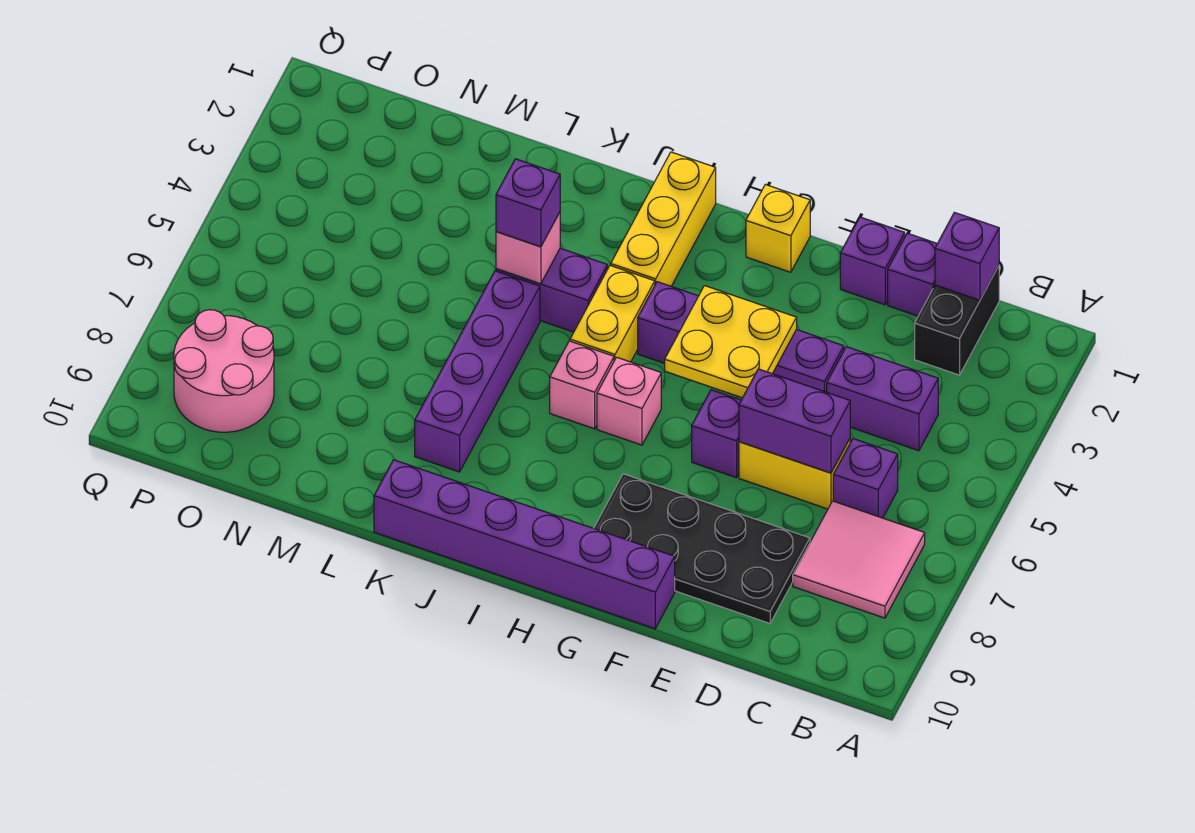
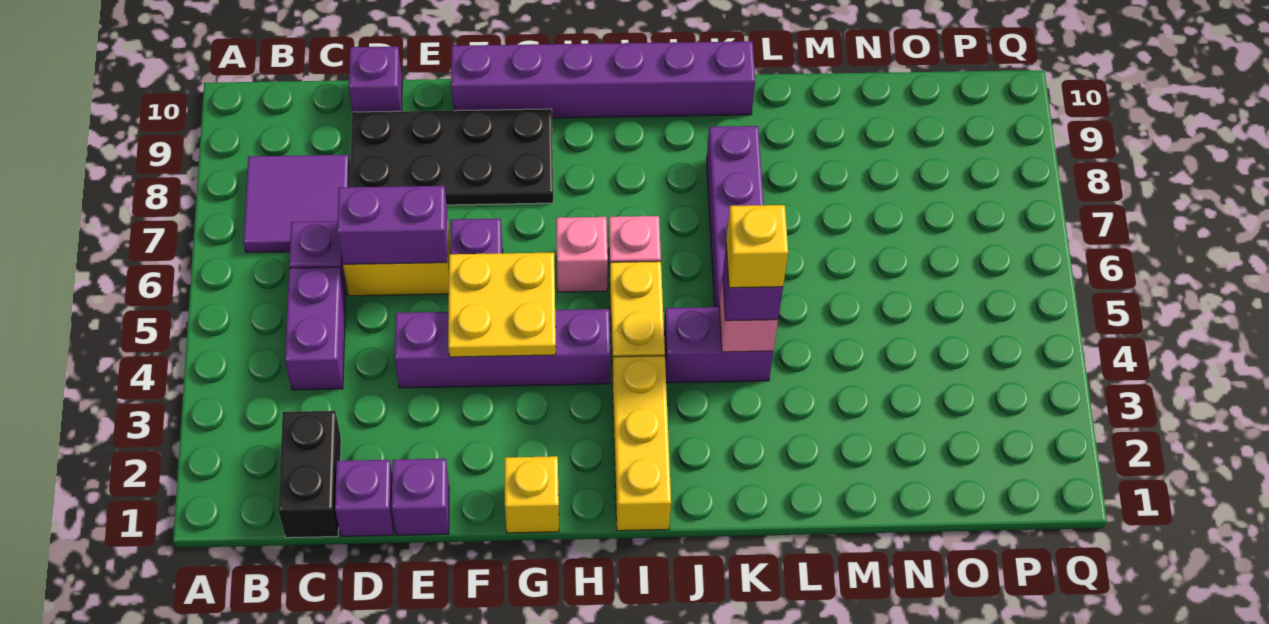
pink 2x2 tile [793,501,925,618] -> purple 2x2 tile [243,155,350,252]
purple 1x1 brick [935,212,999,300] -> purple 1x1 brick moved to [349,46,402,112]
purple 1x2 brick [827,347,938,451] -> purple 1x2 brick turned to [285,267,346,390]
none -> yellow 1x1 brick [726,205,788,288]
pink 2x2 round brick [174,310,274,432] -> none

